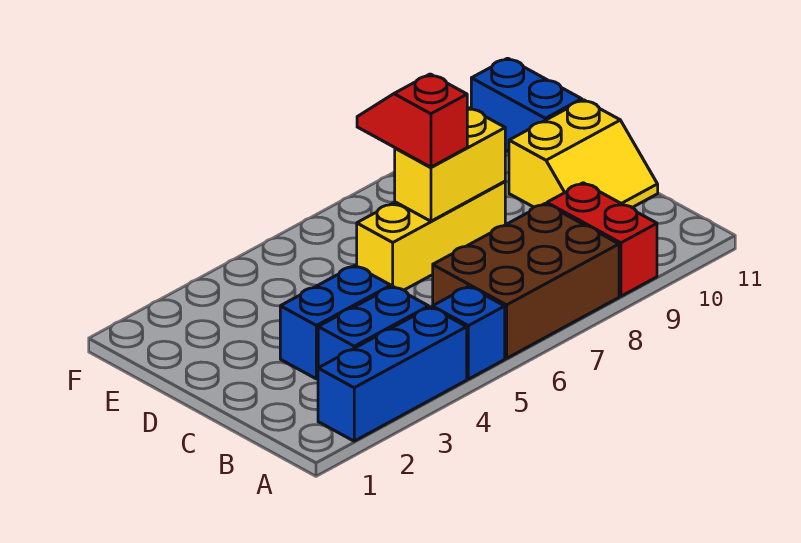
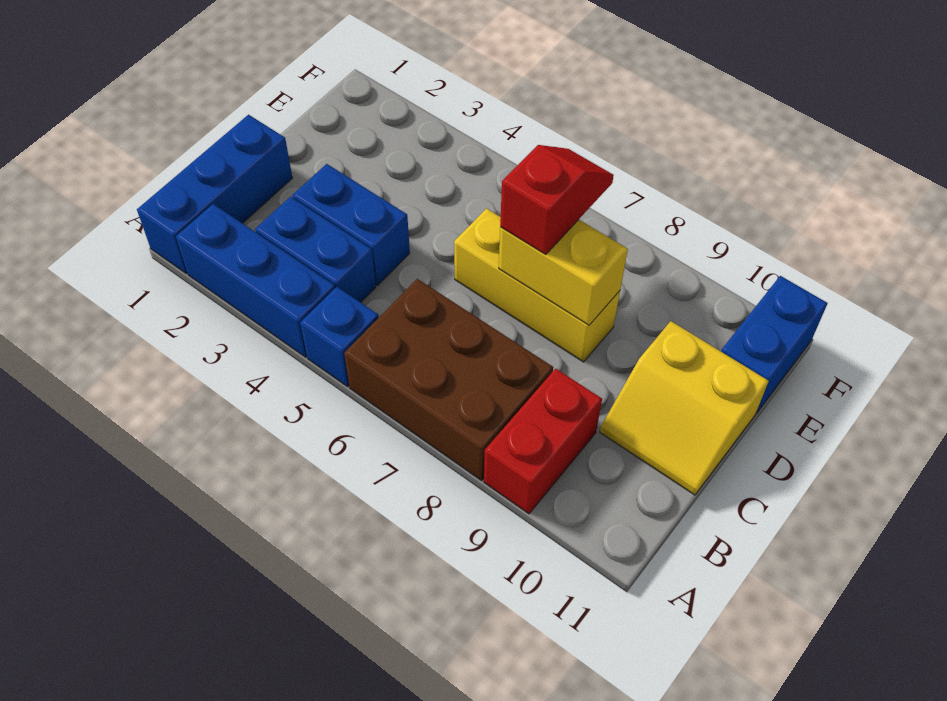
none -> blue 1x3 brick [137,115,292,273]

